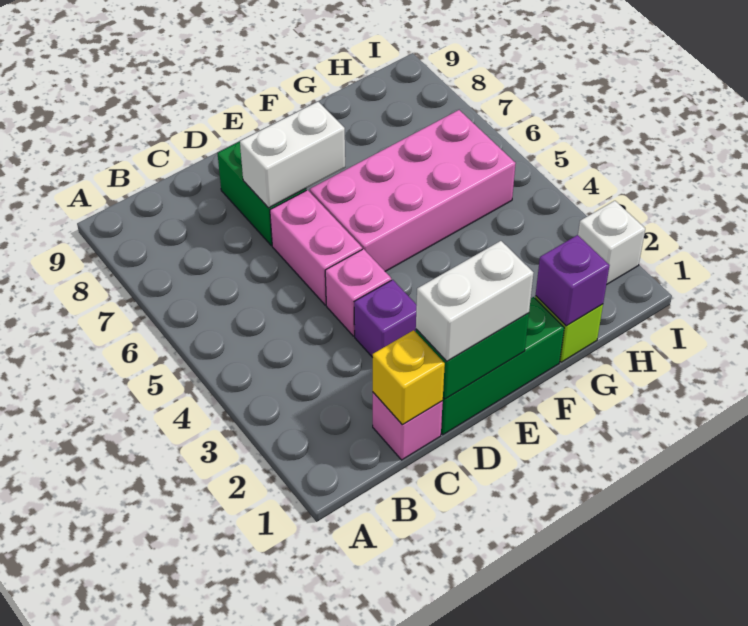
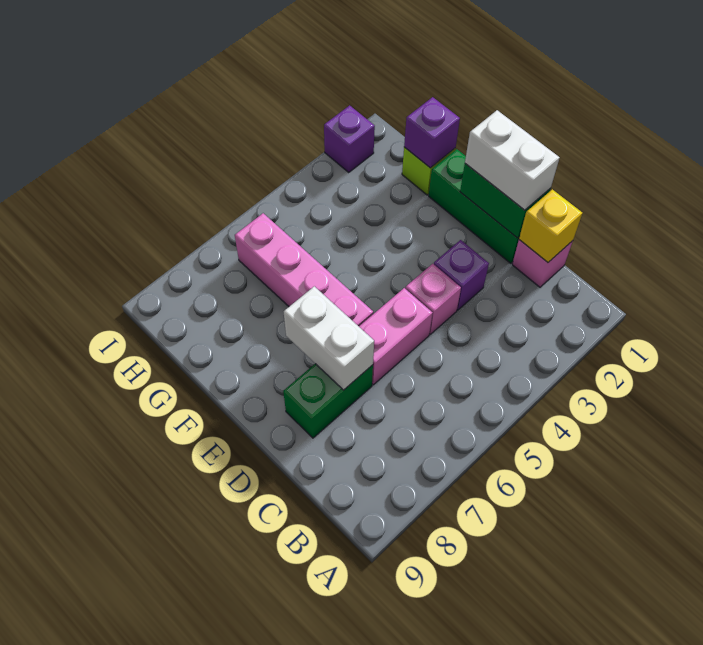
pink 2x4 brick [310,110,516,271] -> pink 1x4 brick [235,213,373,326]
white 1x1 brick [578,201,645,285] -> purple 1x1 brick [324,105,375,172]

